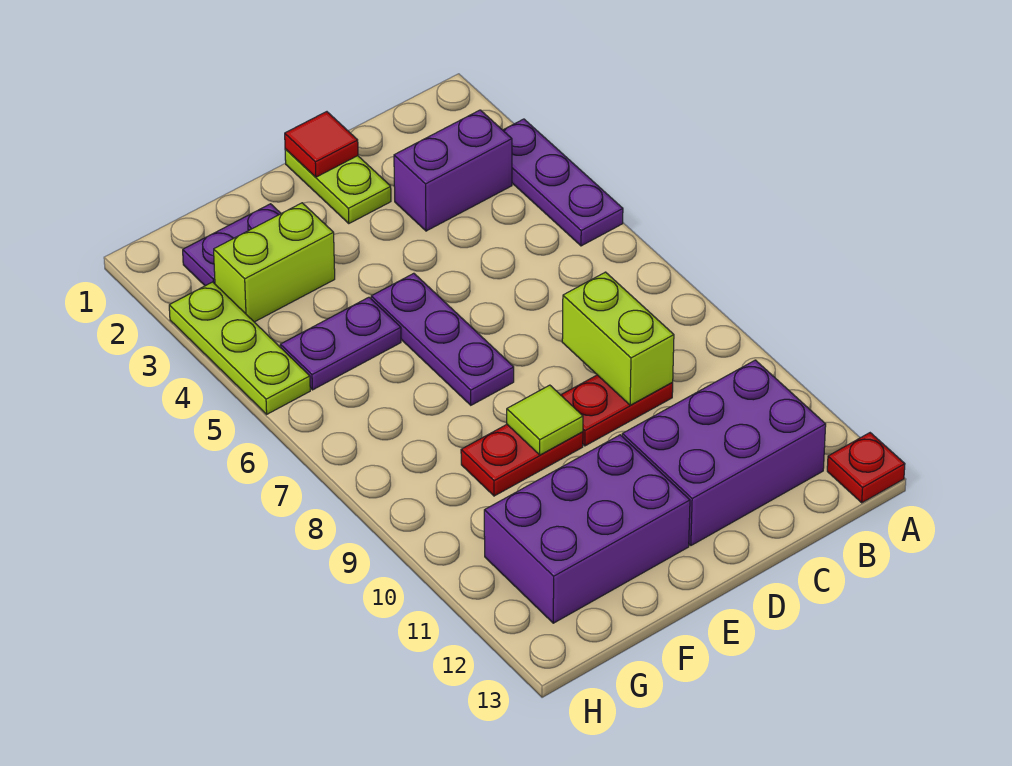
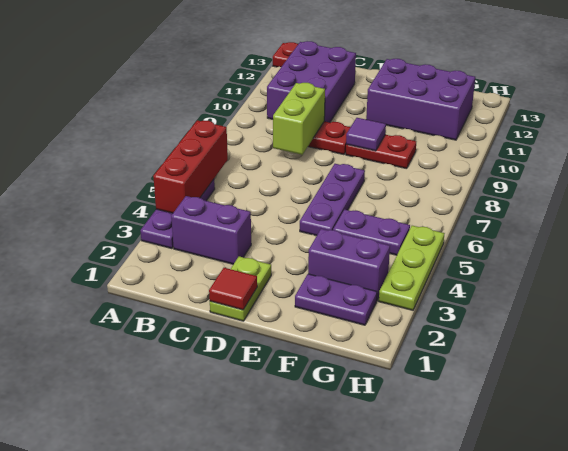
none -> red 1x3 brick [153,120,228,213]
purple 2x3 brick [622,360,826,545] -> purple 2x3 brick turned to [267,41,356,123]
lime 1x1 tile [507,385,583,455] -> purple 1x1 tile [346,118,386,151]
lime 1x2 brick [214,203,335,322] -> purple 1x2 brick [308,229,390,300]

